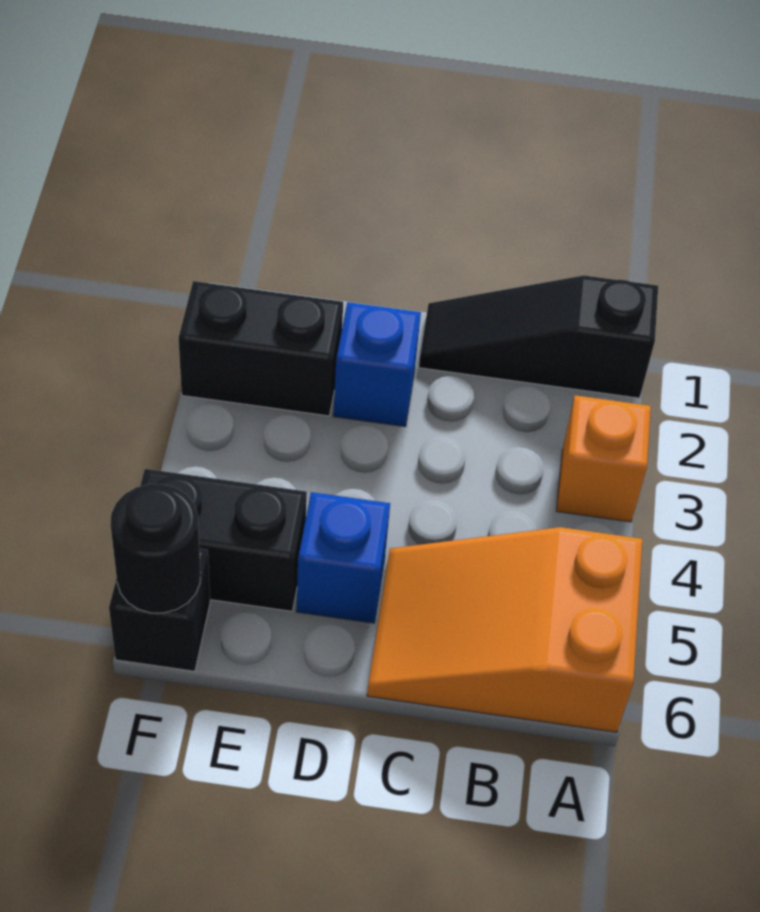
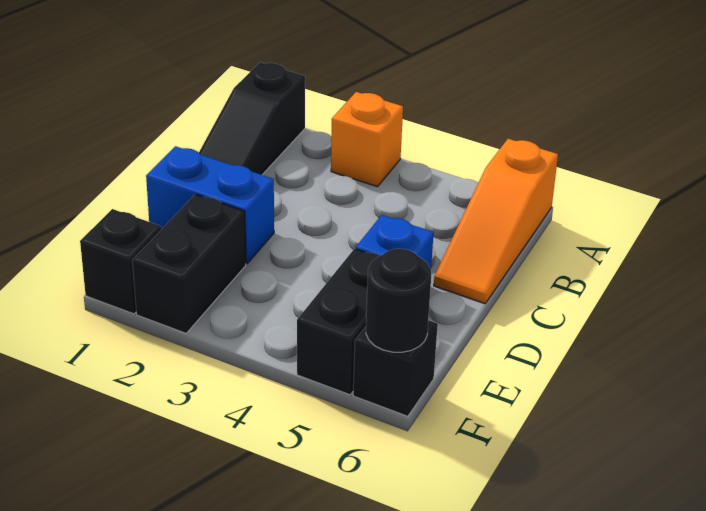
orange 2x3 slope [367,527,642,732] -> orange 1x3 slope [434,139,558,303]
blue 1x1 brick [333,302,421,427] -> blue 1x2 brick [146,146,274,264]
none -> black 1x1 brick [80,209,161,314]

